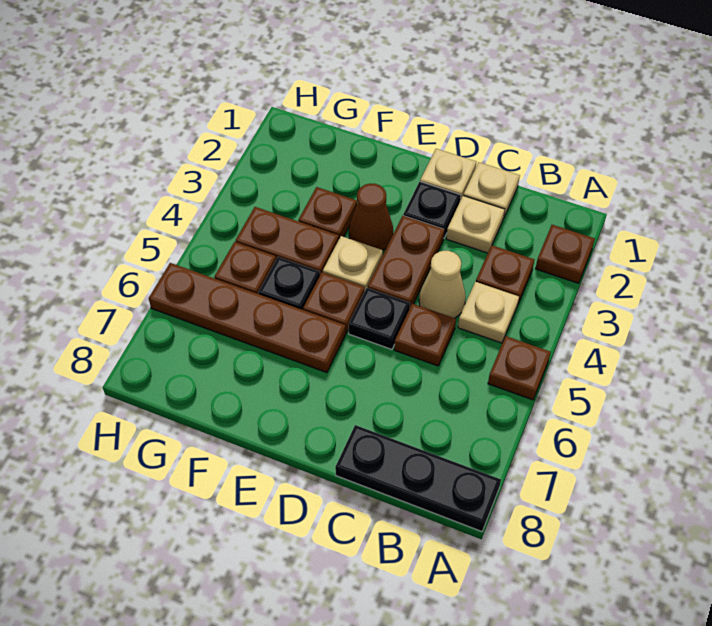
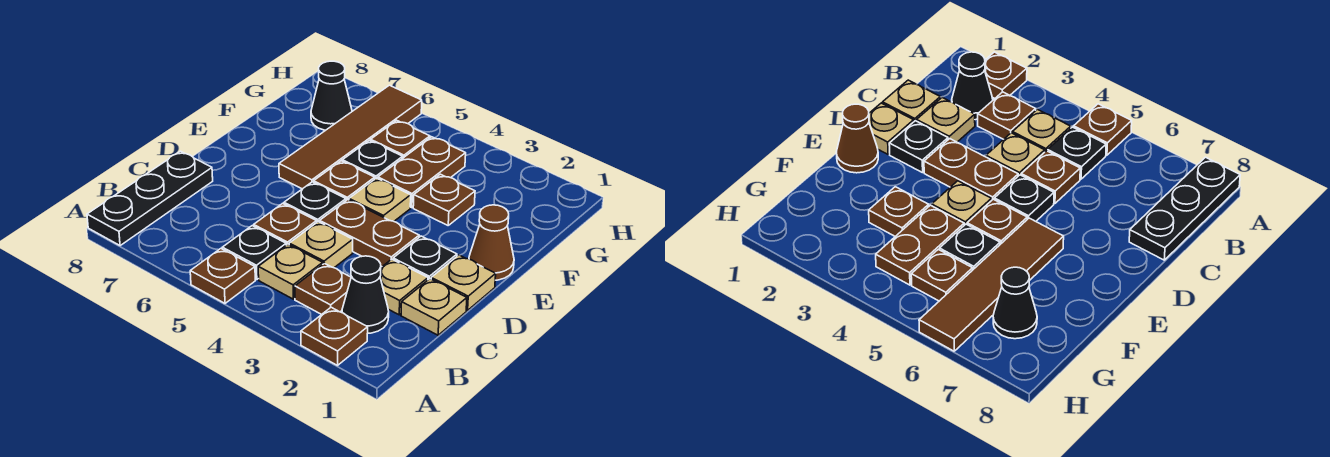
none -> black 1x1 cone [342,256,389,333]
none -> black 1x1 plate [222,226,286,280]
tan 1x1 cone [419,251,466,318] -> tan 1x1 plate [289,222,353,268]
brown 1x1 cone [349,184,393,250] -> brown 1x1 cone moved to [469,205,514,280]
brown 1x4 plate [149,263,346,373] -> brown 1x4 tile [279,85,422,189]
none -> black 1x1 cone [311,61,352,130]

